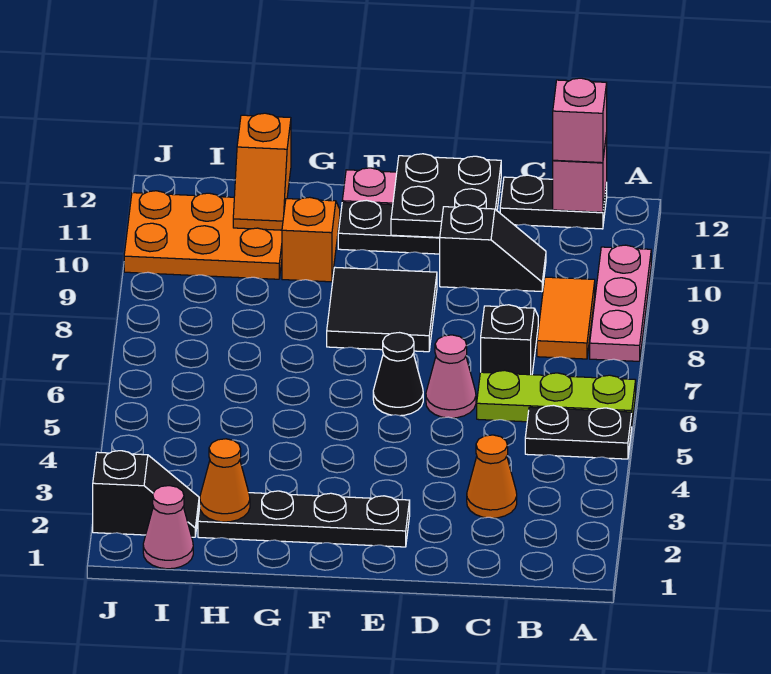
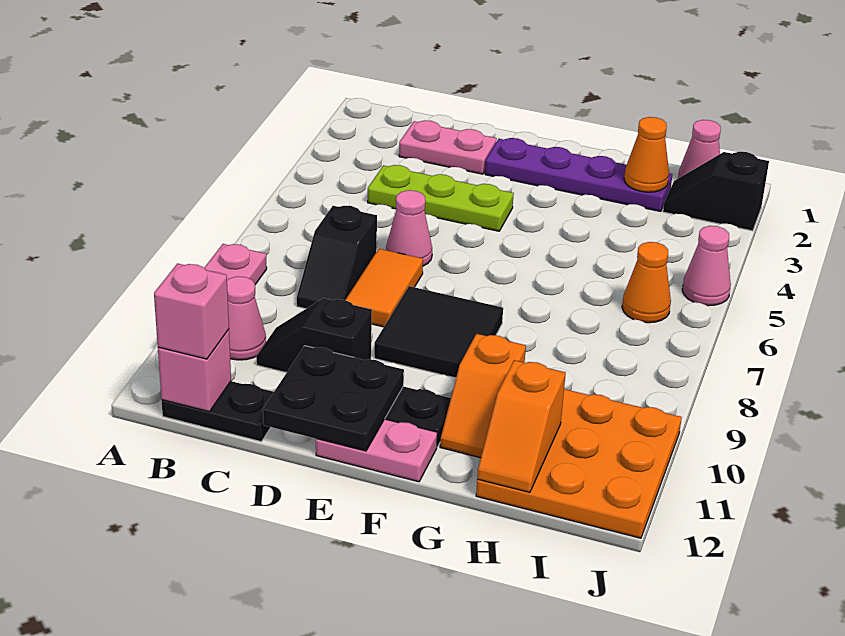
black 1x2 plate [525,405,632,459] -> none
lime 1x3 plate [477,370,636,422] -> lime 1x3 plate moved to [368,165,514,231]
orange 1x2 tile [537,277,595,359] -> orange 1x2 tile moved to [346,249,423,327]
none -> pink 1x1 cone [227,276,266,360]
none -> pink 1x2 plate [399,120,497,174]
orange 1x1 cone [467,435,517,518] -> orange 1x1 cone moved to [622,242,671,323]
black 1x4 plate [198,491,410,547] -> purple 1x4 plate [485,138,672,211]
black 1x1 cone [373,333,423,416] -> none
orange 2x3 plate [124,191,282,279] -> orange 3x3 plate [476,389,682,538]
orange 1x2 slope [233,113,291,230] -> orange 1x2 slope turned to [477,360,566,492]
none -> pink 1x1 cone [682,226,731,306]

